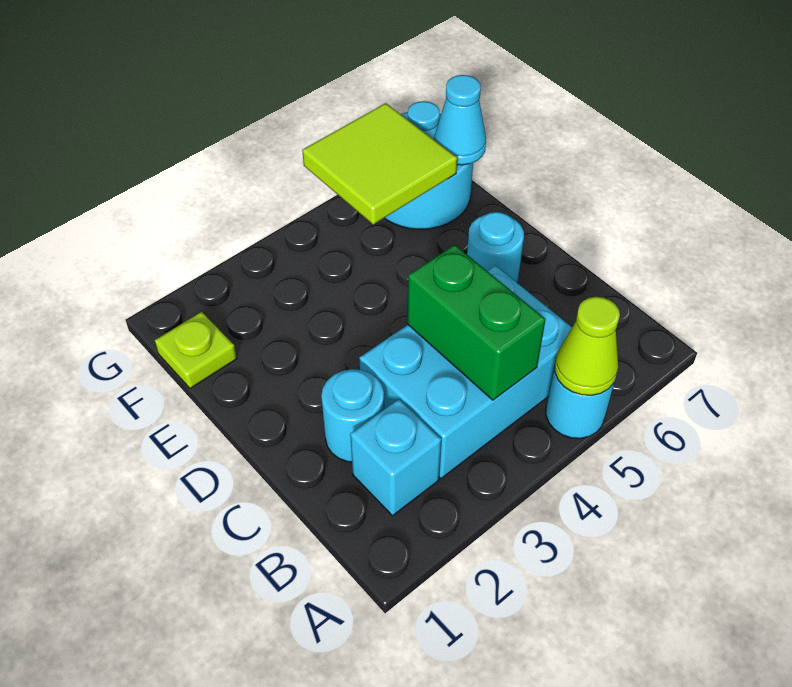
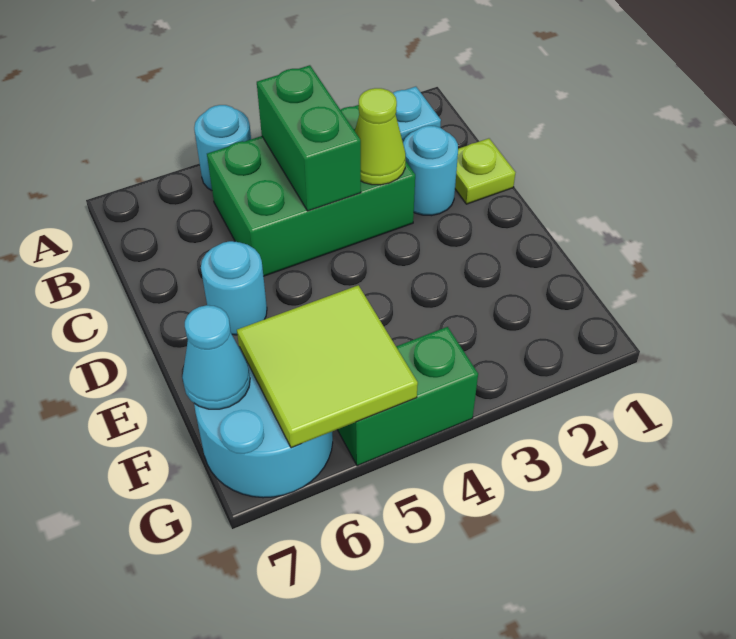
lime 1x1 cone [555,297,620,395] -> lime 1x1 cone moved to [355,88,406,185]
cyan 2x3 brick [359,266,572,478] -> green 2x3 brick [207,105,415,276]
lime 1x1 plate [155,312,237,388] -> lime 1x1 plate moved to [455,138,515,204]
none -> green 1x2 brick [337,327,478,466]

